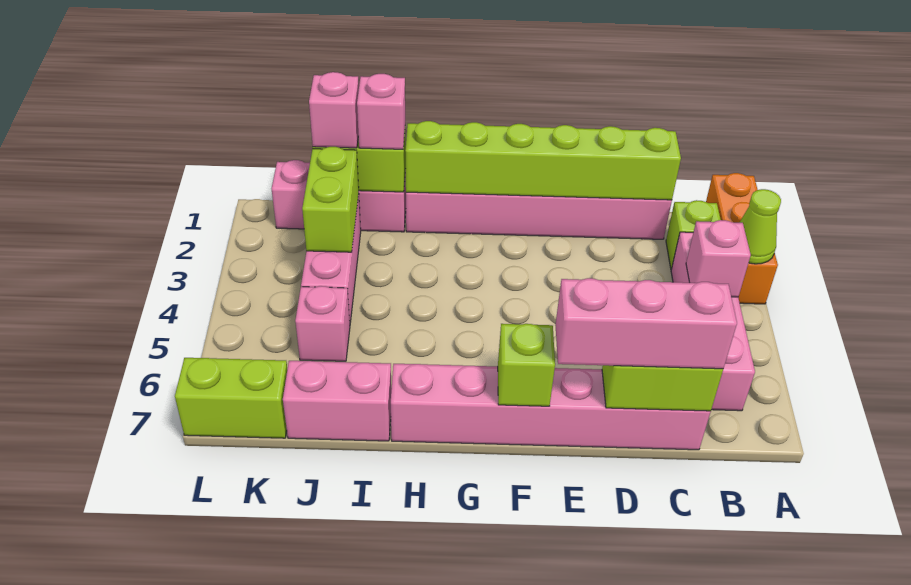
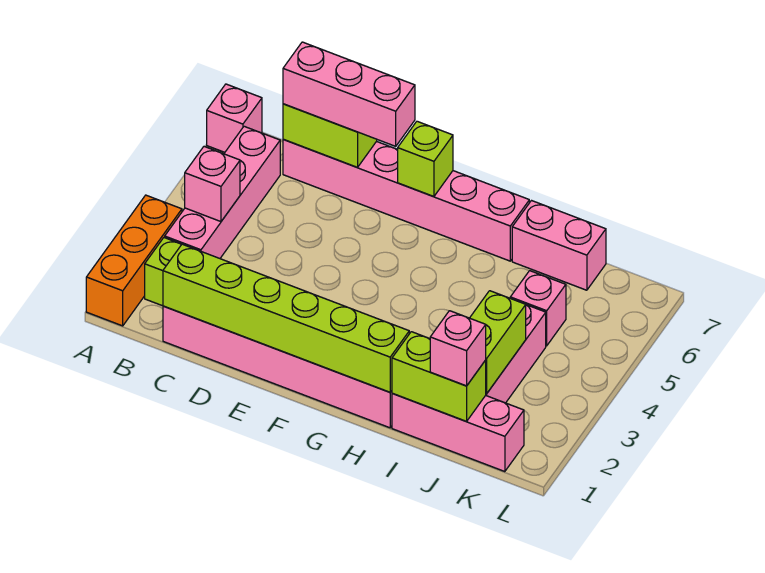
lime 1x1 cone [739,189,781,264] -> none
pink 1x1 brick [357,74,405,149] -> pink 1x1 brick moved to [207,84,262,152]
lime 1x2 brick [175,358,287,438] -> none

